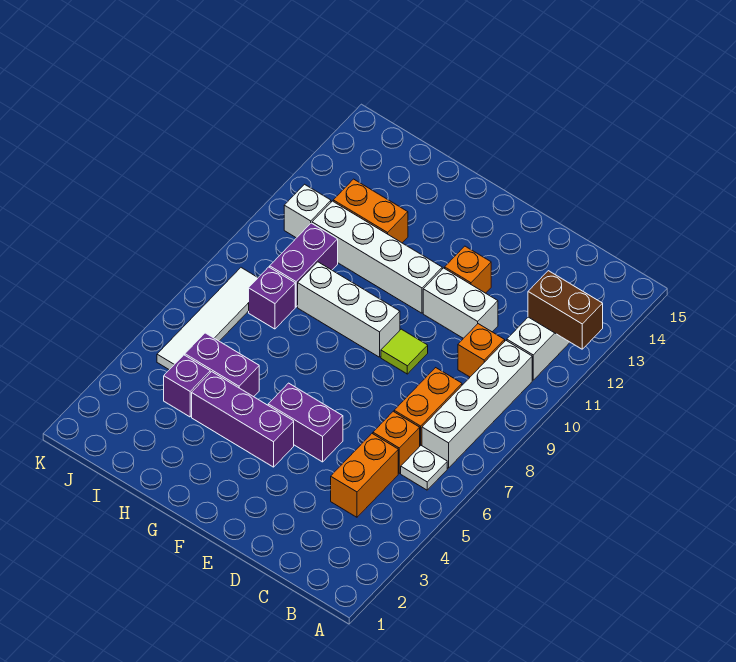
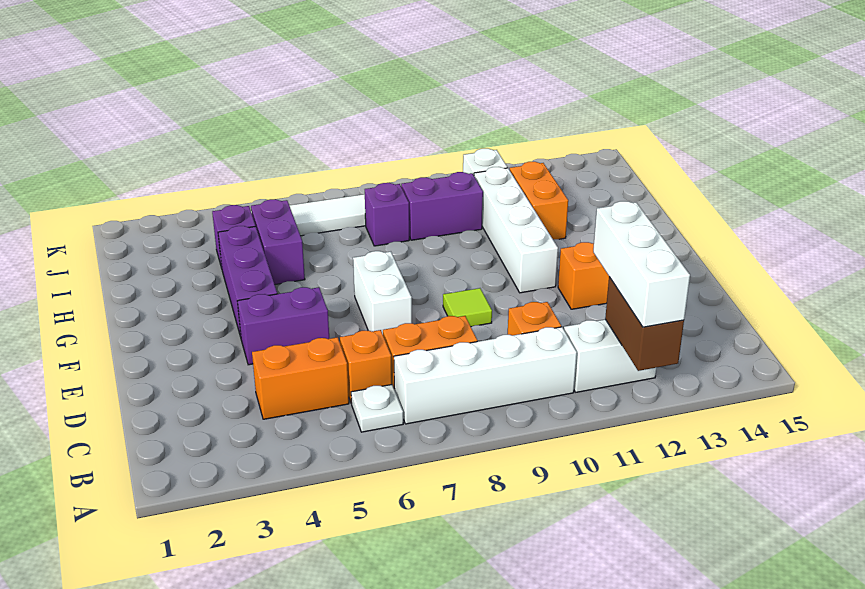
white 1x2 brick [423,268,498,338] -> white 1x2 brick moved to [353,251,412,334]
purple 1x2 brick [268,383,343,462] -> purple 1x2 brick turned to [237,287,329,365]
white 1x3 brick [298,262,400,357] -> white 1x3 brick moved to [593,201,690,327]

